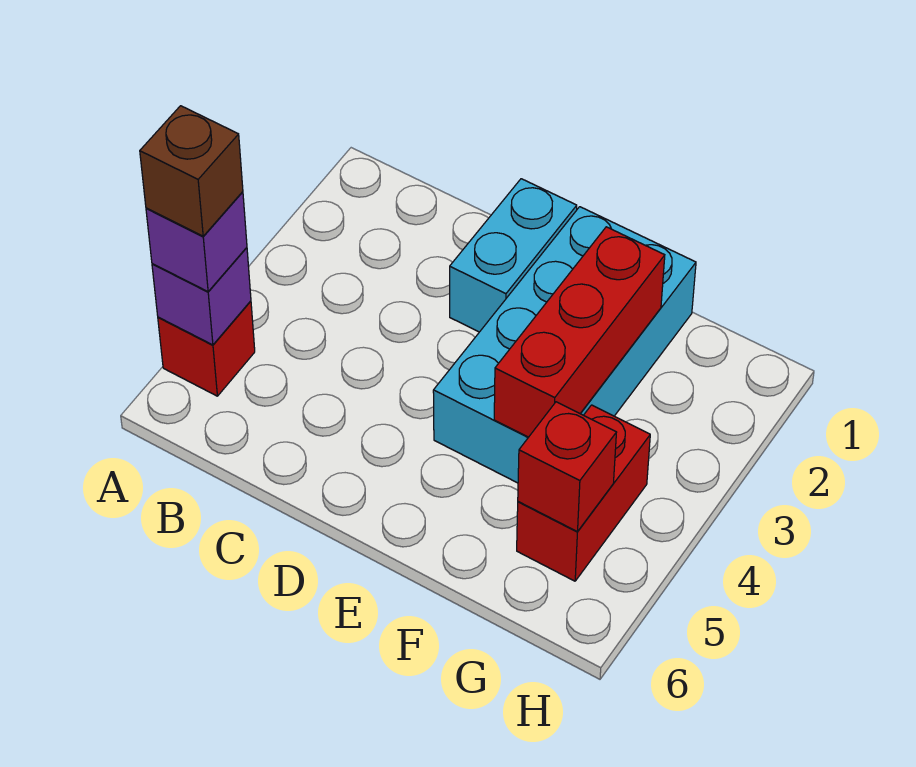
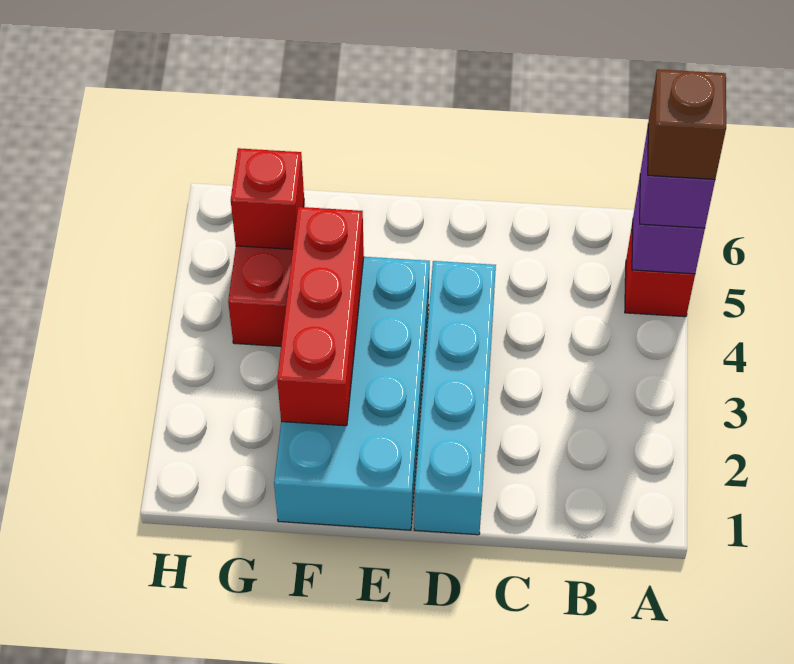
cyan 1x2 brick [450,179,577,332] -> cyan 1x4 brick [414,261,496,535]

